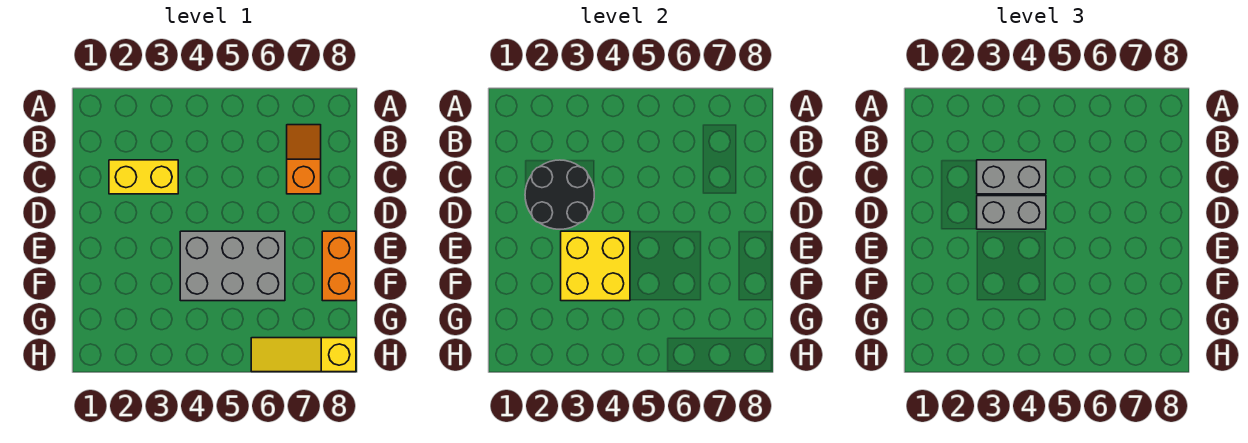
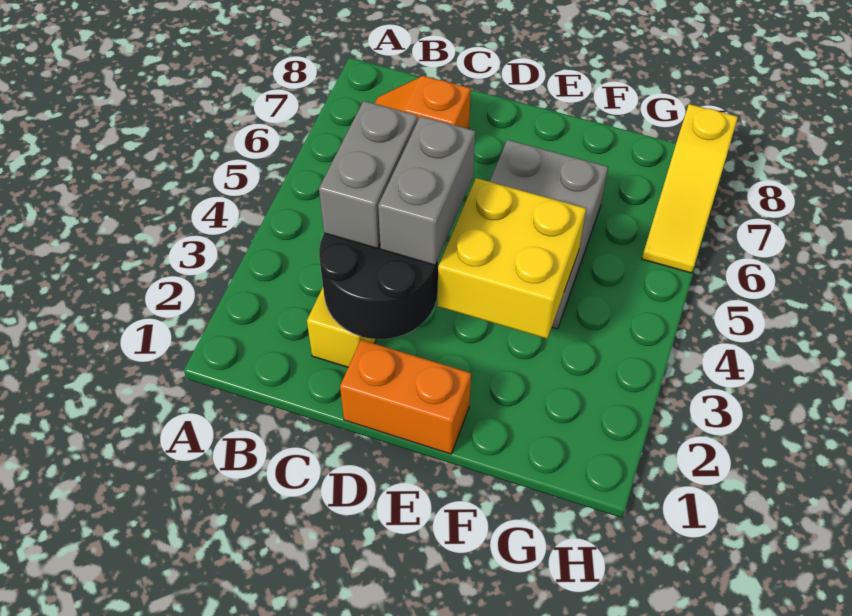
orange 1x2 brick [322,231,356,301] -> orange 1x2 brick moved to [340,340,471,454]

